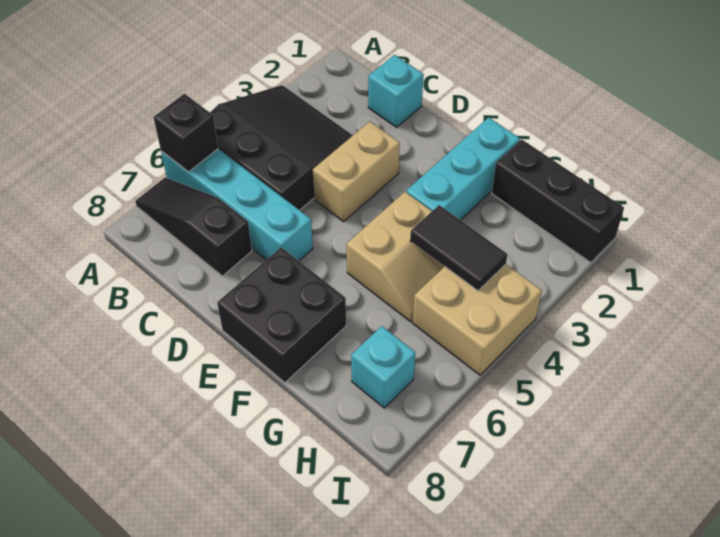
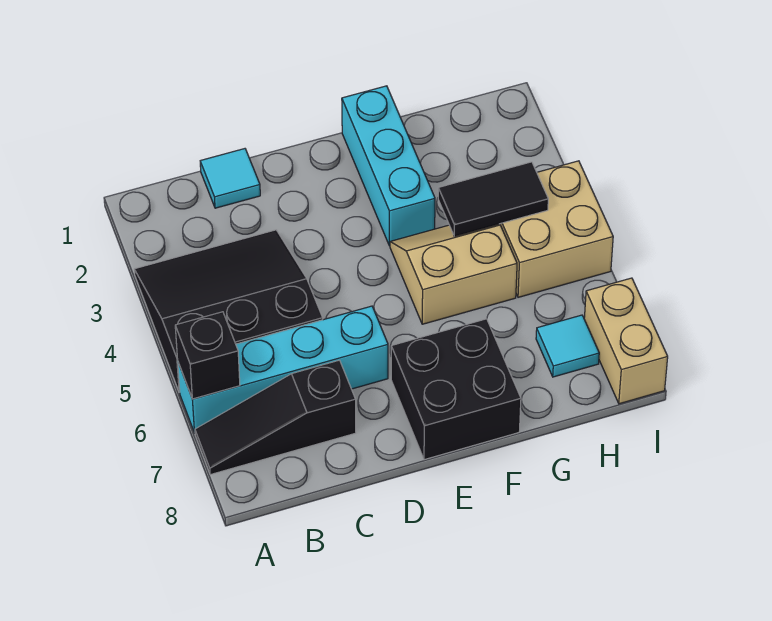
cyan 1x1 brick [368,55,424,127] -> cyan 1x1 tile [200,149,260,208]
tan 1x2 brick [313,122,400,222] -> tan 1x2 brick moved to [584,278,668,404]
tan 2x2 slope [346,192,445,322] -> tan 2x2 slope turned to [390,224,517,324]
black 1x3 brick [492,139,624,263] -> none
cyan 1x1 brick [351,326,415,408] -> cyan 1x1 tile [536,315,599,377]

